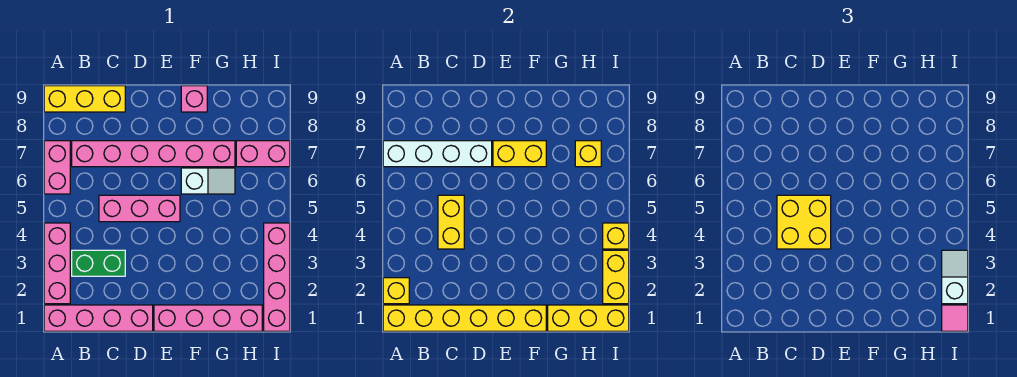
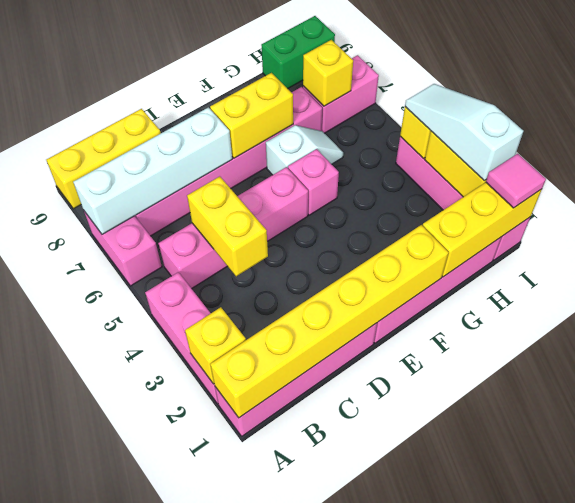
green 1x2 brick [72,250,125,276] -> green 1x2 brick moved to [261,16,335,89]
yellow 2x2 brick [777,195,831,249] -> none
pink 1x3 brick [99,195,180,222] -> pink 1x4 brick [159,167,308,289]
pink 1x1 brick [181,86,207,112] -> pink 1x1 brick moved to [288,149,339,215]
white 1x2 slope [942,250,968,304] -> white 1x3 slope [405,84,523,180]

